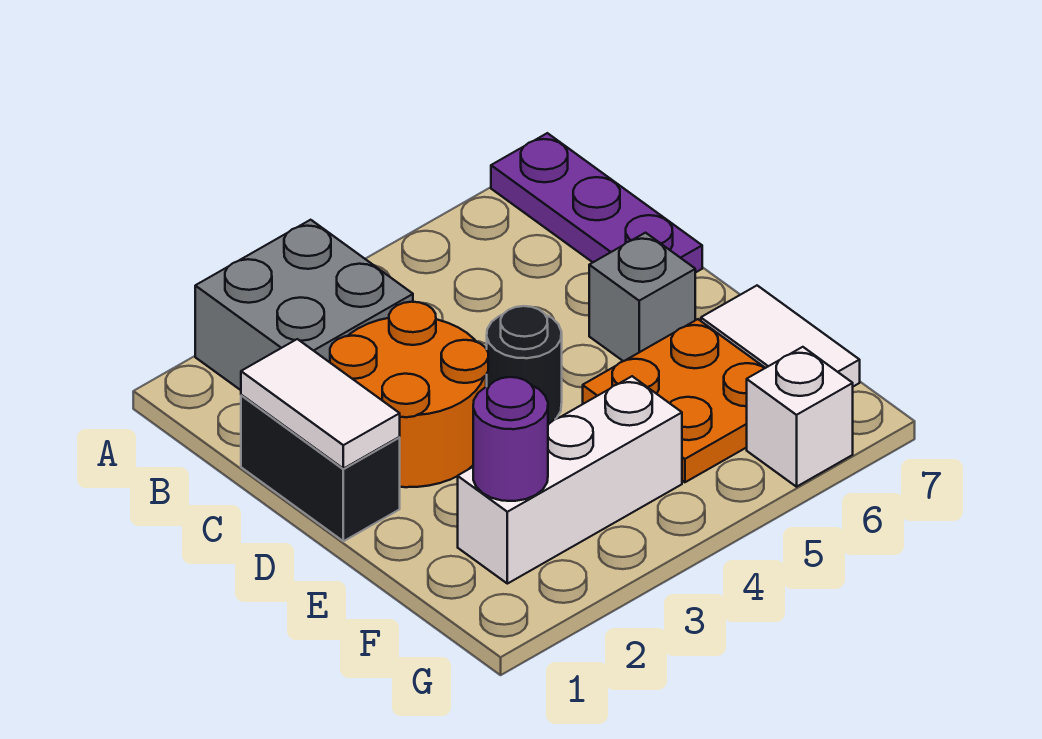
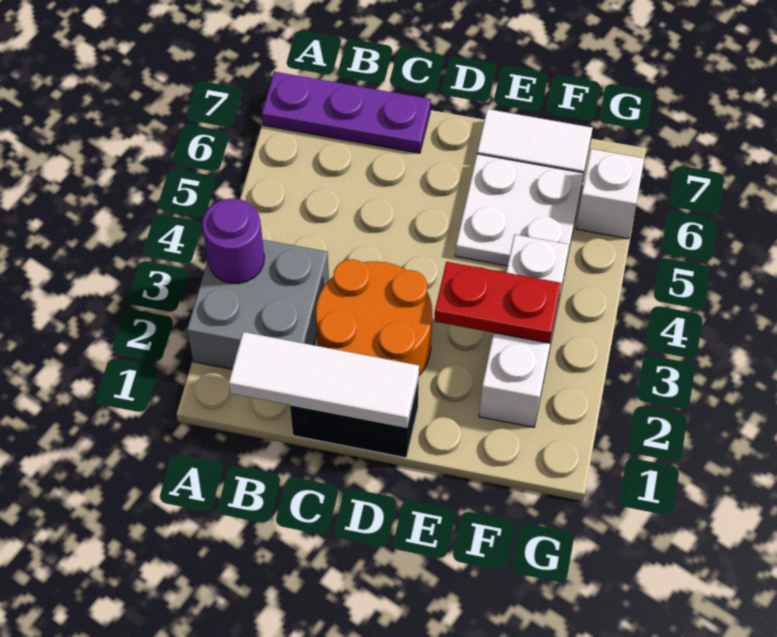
white 1x2 tile [241,339,400,469] -> white 1x3 tile [229,332,419,427]
black 1x1 round brick [487,306,562,424] -> none
grey 1x1 brick [589,233,695,361] -> none
none -> red 1x2 plate [434,262,561,343]
orange 2x2 plate [583,319,765,482] -> white 2x2 plate [455,154,584,266]
purple 1x1 round brick [473,377,548,501] -> purple 1x1 round brick moved to [202,198,264,284]

